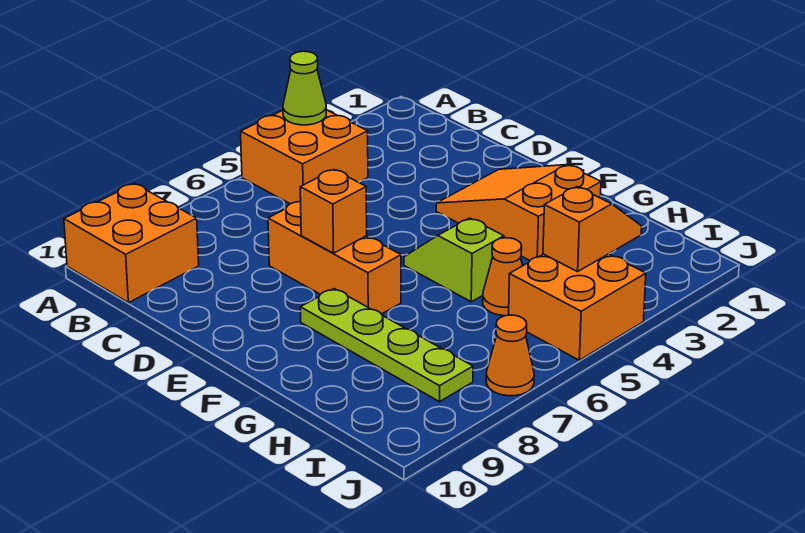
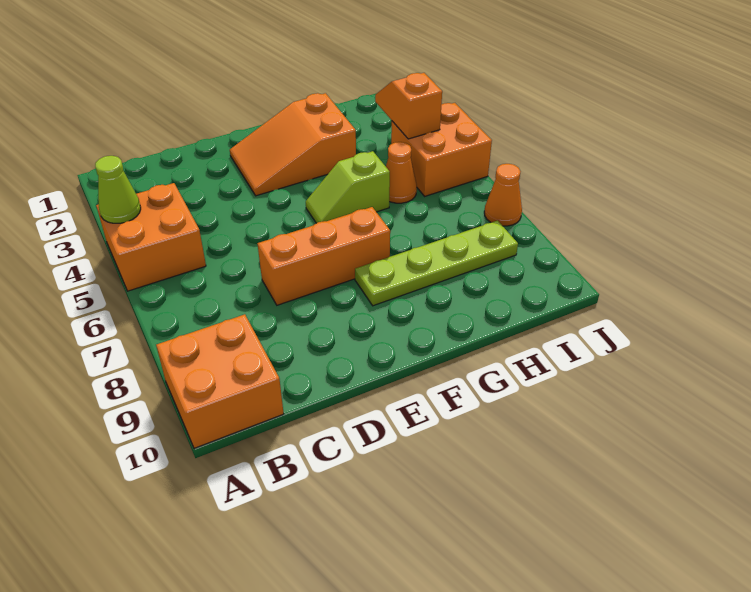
orange 1x1 brick [300,170,367,253] -> none

